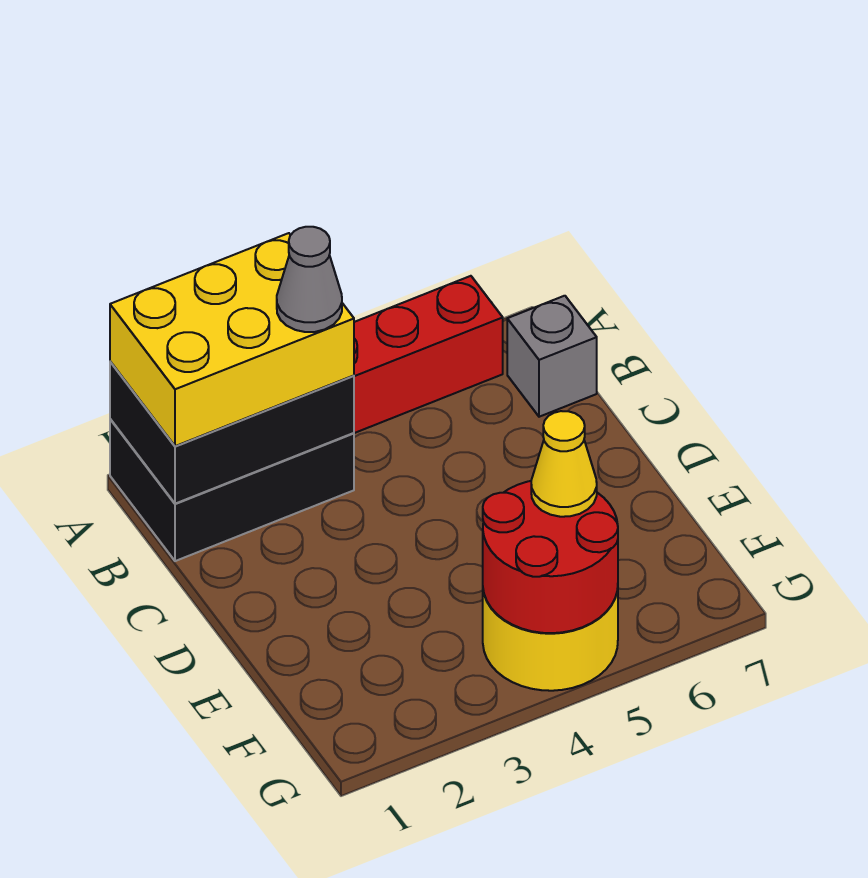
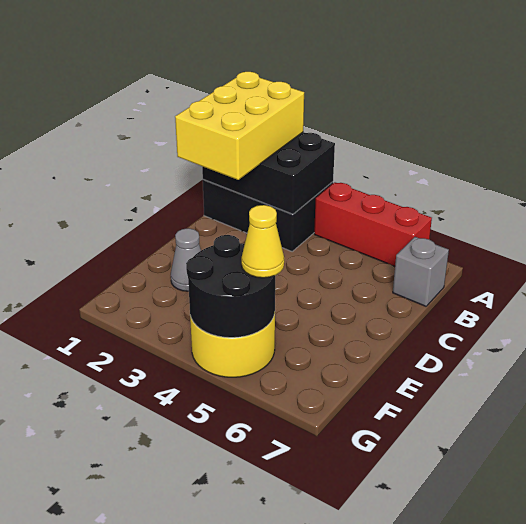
yellow 2x3 brick [110,233,354,446] -> yellow 2x3 brick turned to [175,72,304,180]
grey 1x1 cone [277,227,342,332] -> grey 1x1 cone moved to [171,228,201,291]
red 2x2 round brick [483,481,618,633] -> black 2x2 round brick [186,235,275,338]

